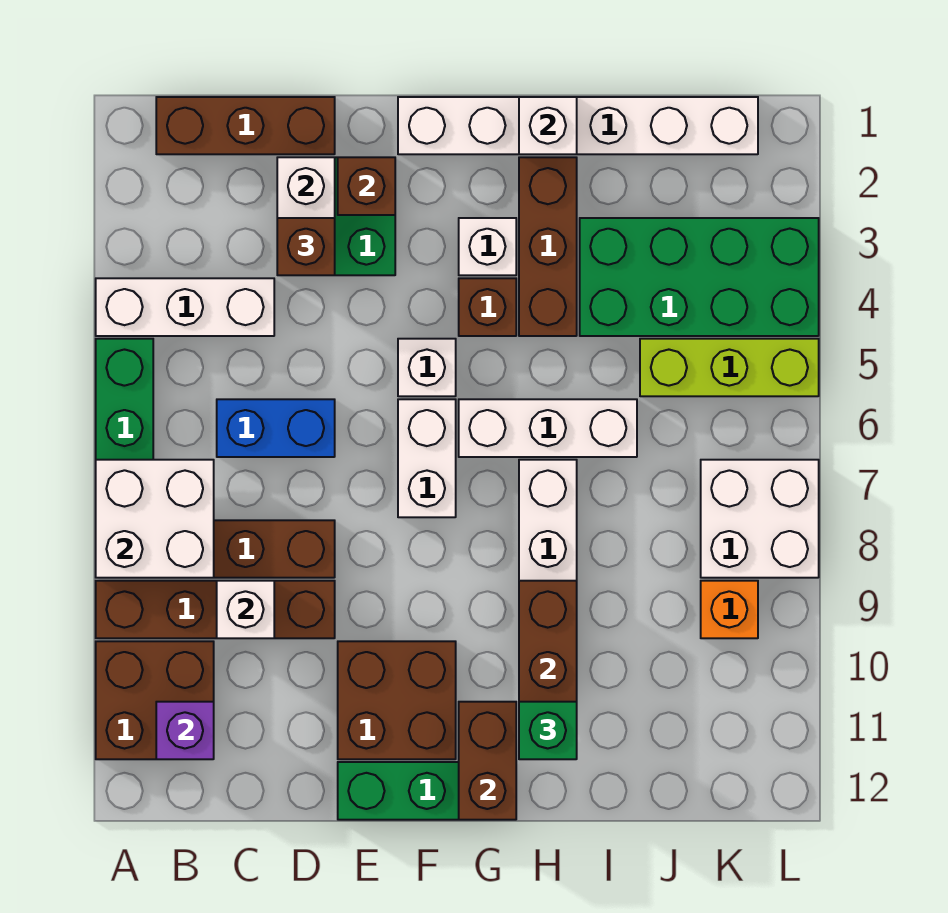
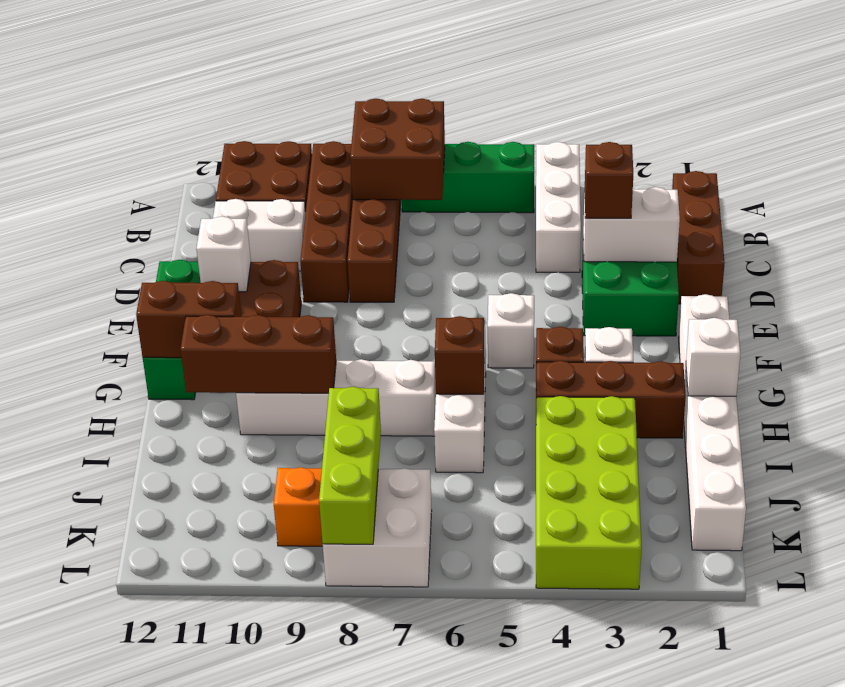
white 2x2 brick [96,460,214,578] -> brown 2x2 brick [350,99,445,200]
purple 1x1 brick [156,702,214,759] -> none
blue 1x2 brick [217,399,335,457] -> none
white 1x1 brick [217,581,274,638] -> white 1x1 brick moved to [197,216,251,292]
brown 1x1 brick [338,157,395,215] -> brown 1x1 brick moved to [435,316,485,394]
white 1x2 brick [398,399,456,517] -> white 1x2 brick moved to [213,199,306,271]
green 1x1 brick [519,702,577,759] -> none
green 2x4 brick [580,218,819,336] -> lime 2x4 brick [536,396,642,589]
lime 1x3 brick [640,339,819,396] -> lime 1x3 brick moved to [319,387,381,544]

